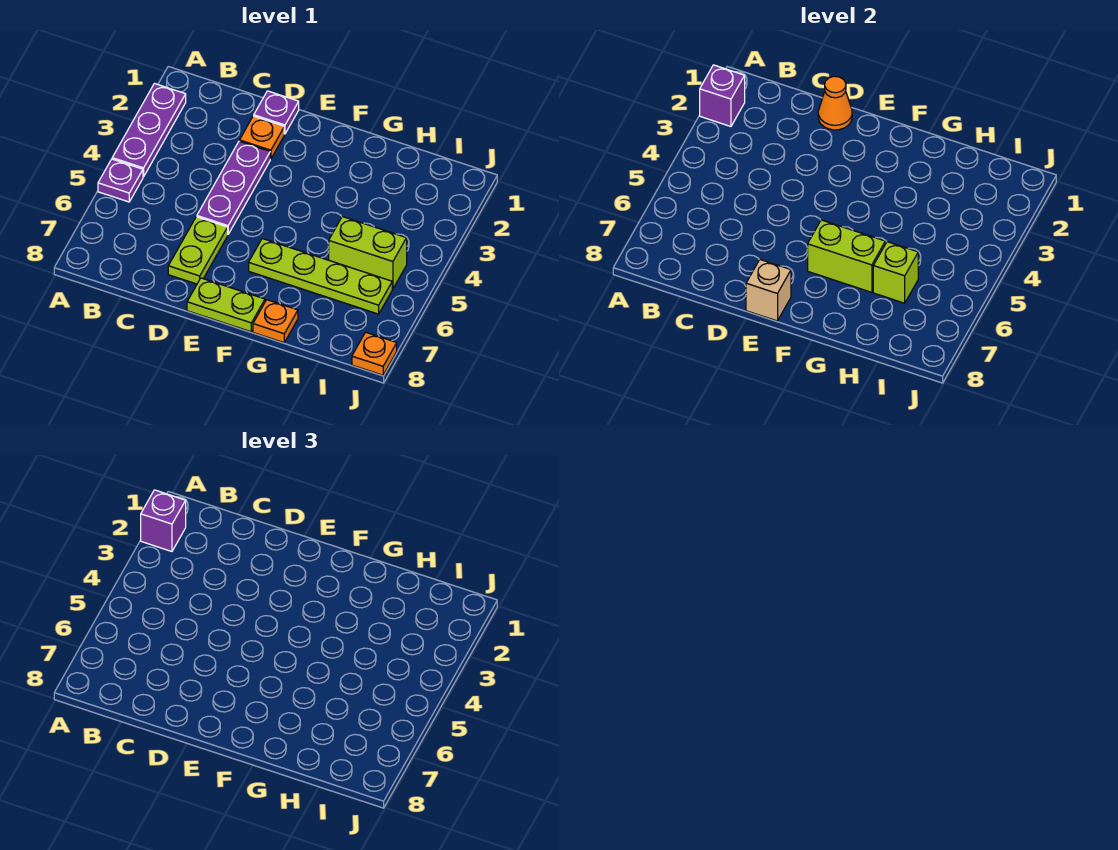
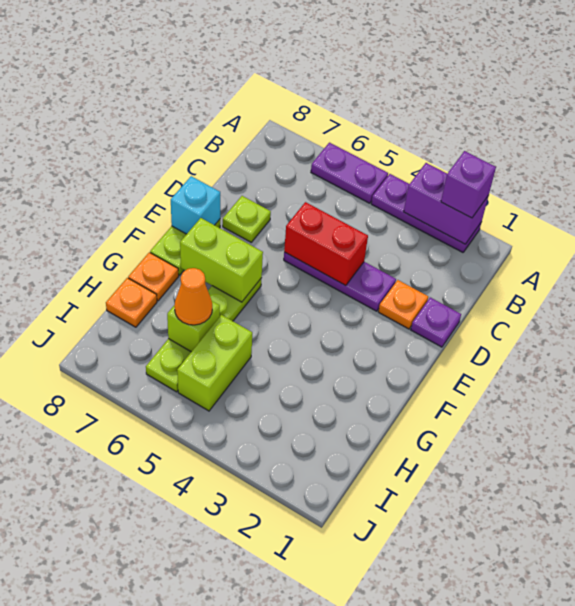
purple 1x1 brick [700,65,745,126] -> purple 1x2 brick [404,163,489,244]
purple 1x1 plate [98,159,143,202] -> purple 1x2 plate [311,143,388,203]
orange 1x1 cone [818,76,852,130] -> orange 1x1 cone moved to [174,268,212,325]
none -> red 1x2 brick [284,202,368,286]
lime 1x2 plate [168,217,228,284] -> lime 1x1 plate [223,196,271,242]
tan 1x1 brick [746,260,791,321] -> cyan 1x1 brick [171,176,220,234]
lime 1x2 brick [808,220,885,292] -> lime 1x2 brick turned to [180,218,263,302]
orange 1x1 plate [352,332,397,375] -> orange 1x1 plate moved to [106,278,157,327]

